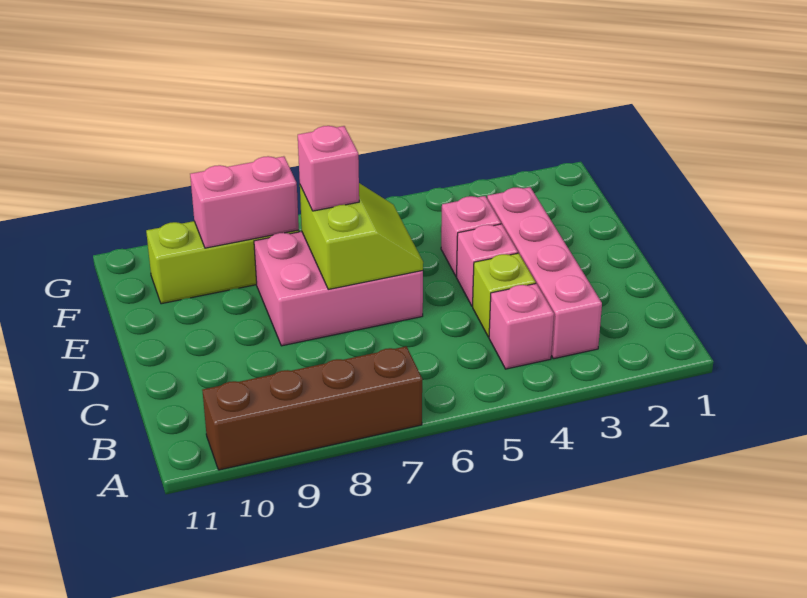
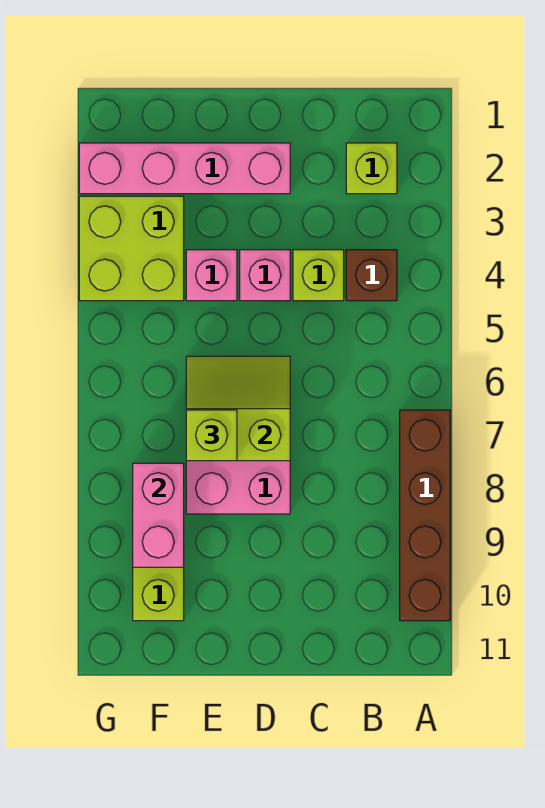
none -> lime 1x1 brick [346,143,397,194]
pink 1x4 brick [487,187,602,359] -> pink 1x4 brick moved to [79,143,290,194]
pink 1x1 brick [489,284,554,369] -> brown 1x1 brick [346,250,397,301]
pink 1x1 brick [298,126,359,211] -> lime 1x1 brick [186,410,237,461]
none -> lime 2x2 brick [79,196,184,301]

